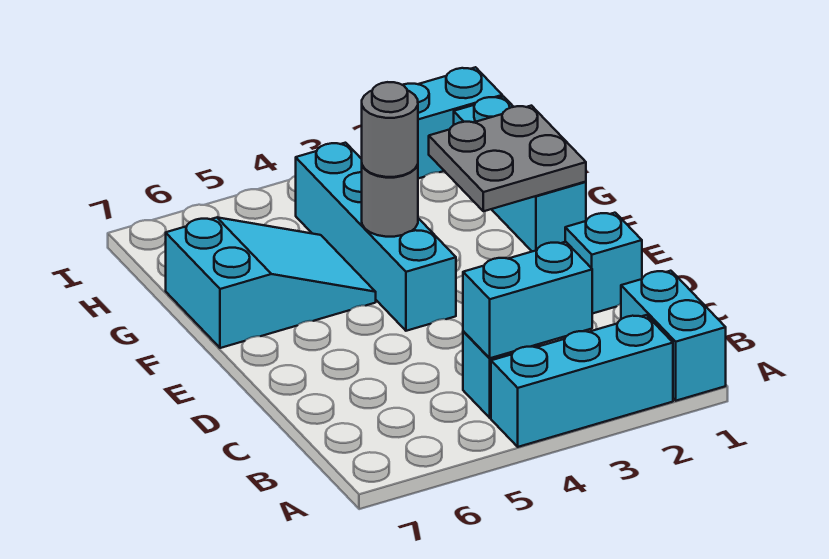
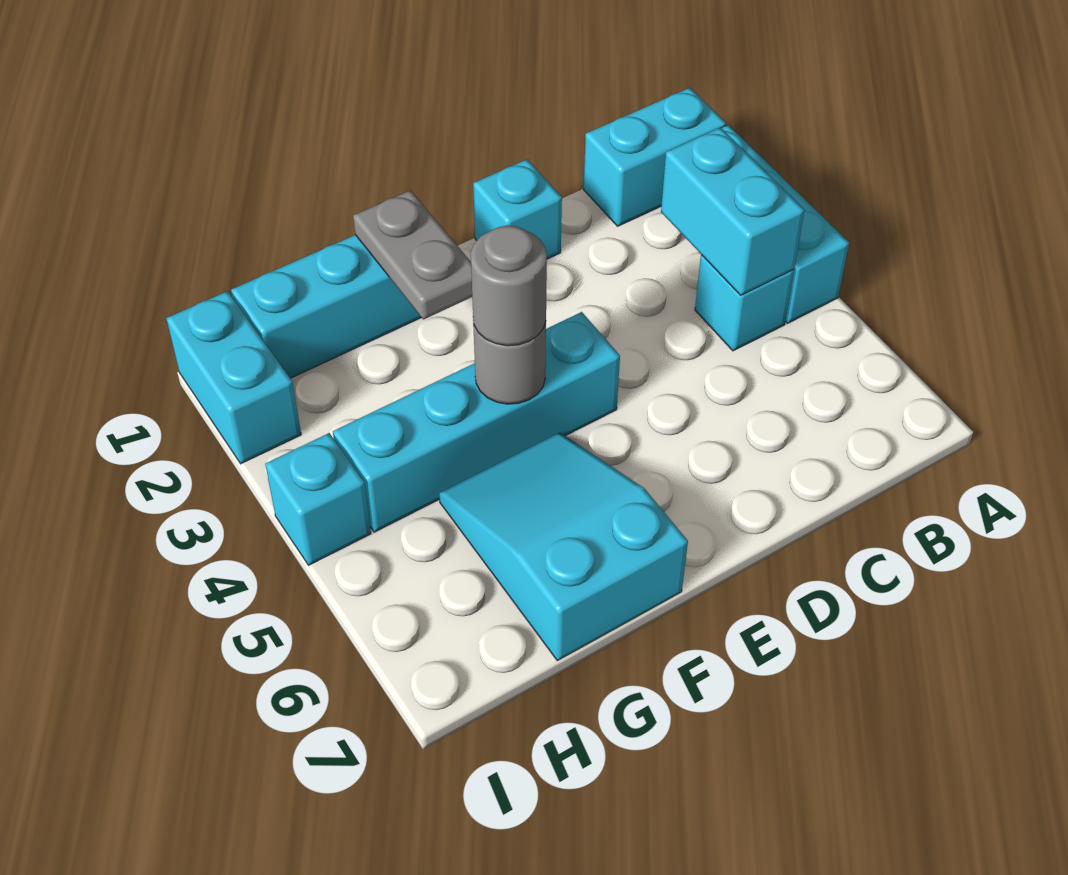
grey 2x2 plate [429,106,586,211] -> grey 1x2 plate [353,190,472,320]
none -> cyan 1x1 brick [265,433,371,565]

